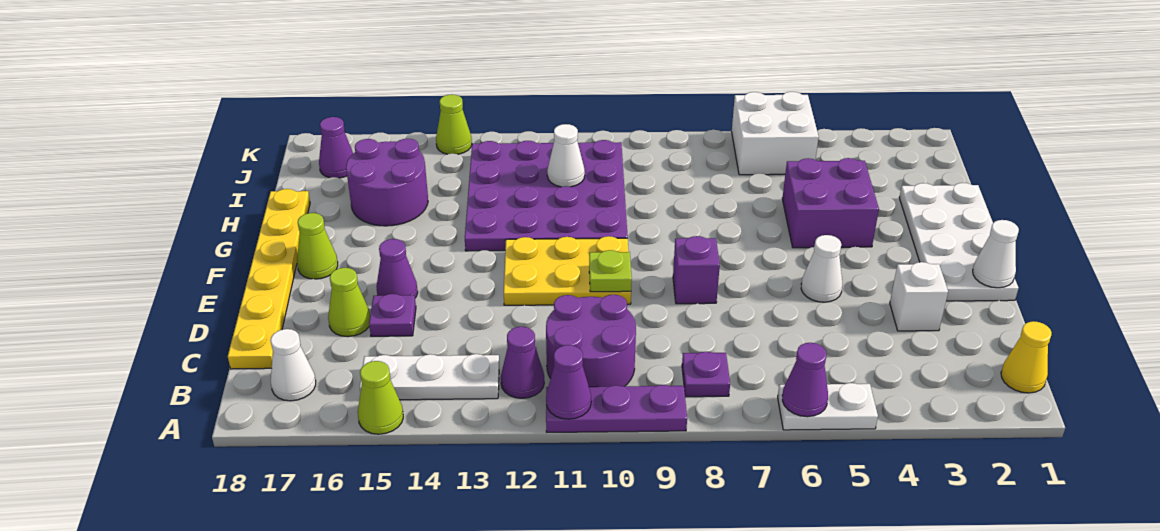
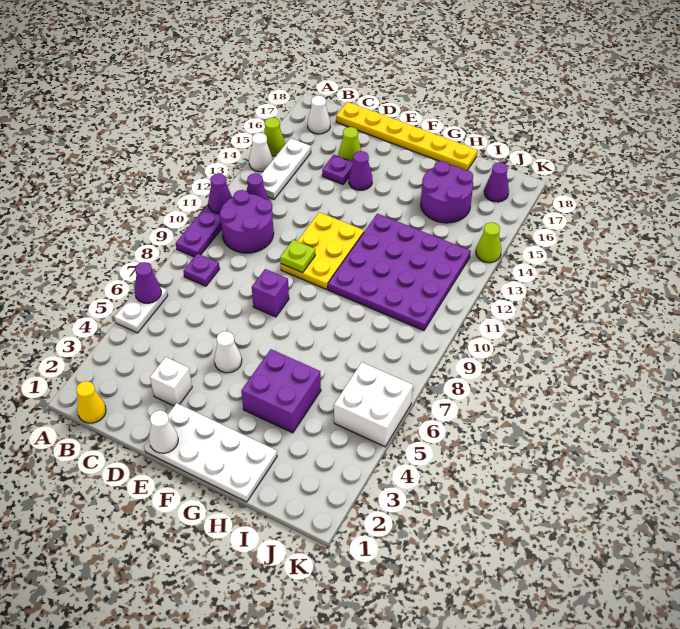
lime 1x1 cone [297,213,338,279] -> none
white 1x1 cone [547,124,585,187] -> white 1x1 cone moved to [249,133,273,172]

